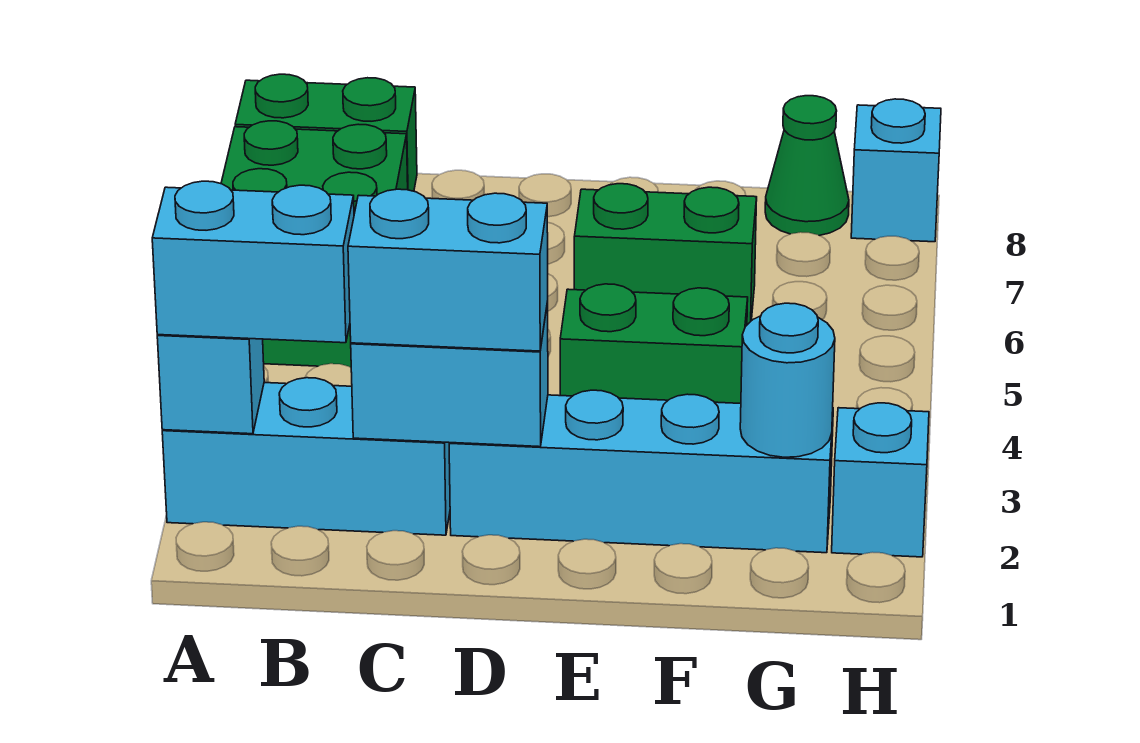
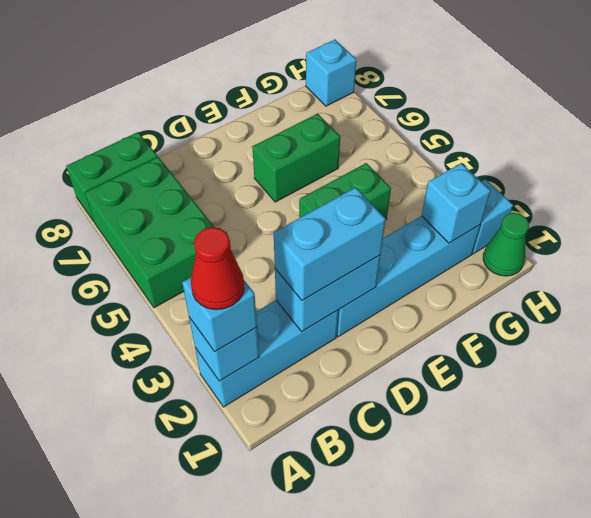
cyan 1x2 brick [152,181,354,343] -> cyan 1x1 brick [182,278,257,352]
none -> red 1x1 cone [191,227,244,310]
cyan 1x1 round brick [740,303,835,457] -> cyan 1x1 brick [422,163,490,243]
green 1x1 cone [765,96,849,236] -> green 1x1 cone moved to [483,213,529,276]

